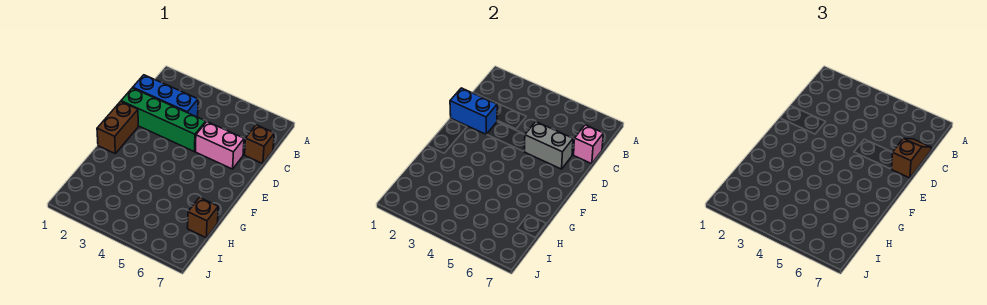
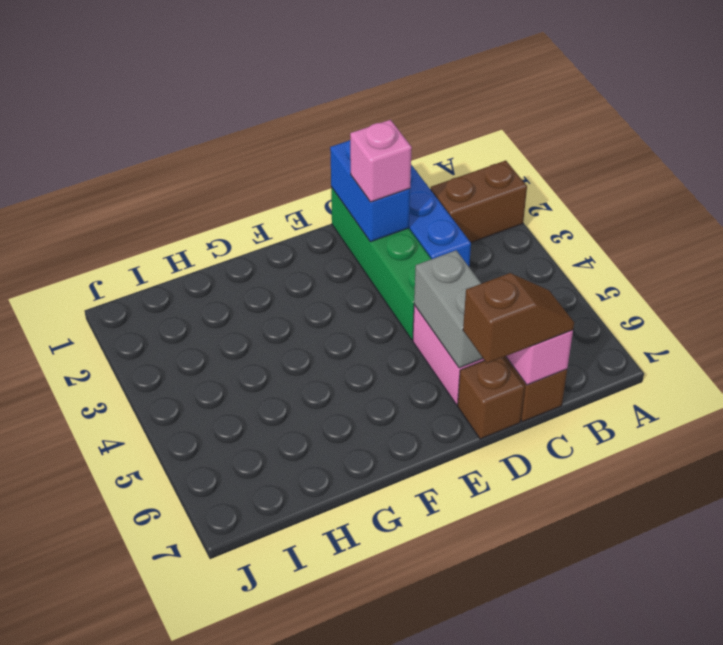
none -> pink 1x1 brick [350,120,412,202]
brown 1x2 brick [97,101,138,153] -> brown 1x2 brick moved to [431,161,527,243]
brown 1x1 brick [188,198,218,238] -> brown 1x1 brick moved to [458,357,525,439]

